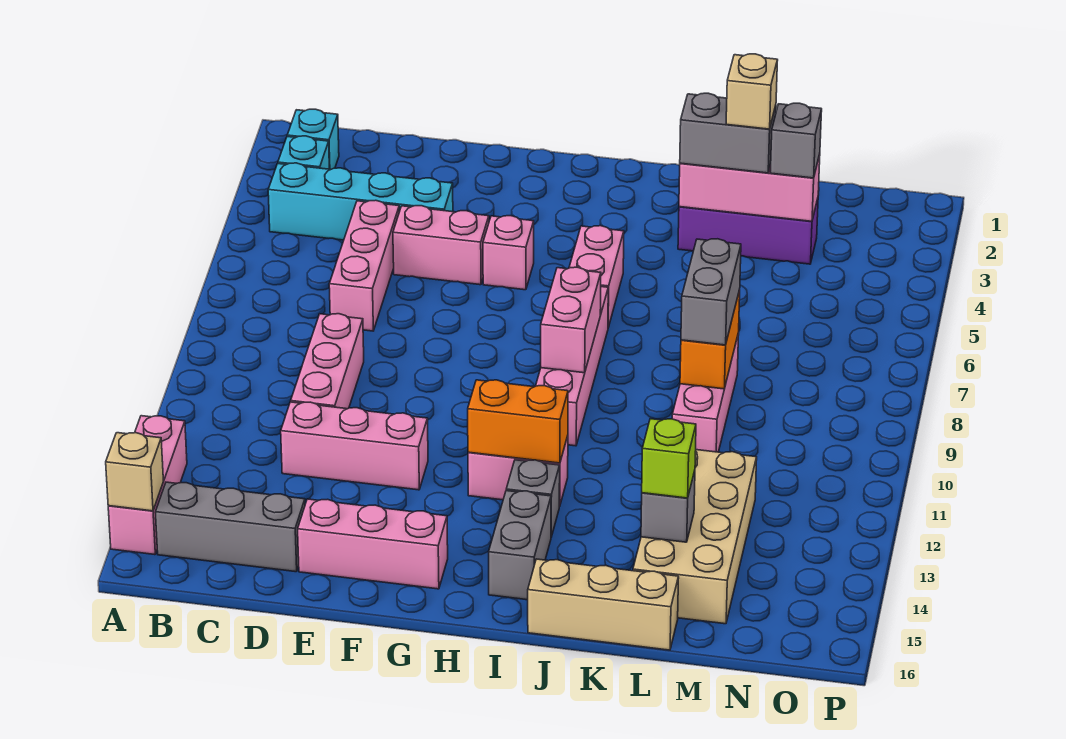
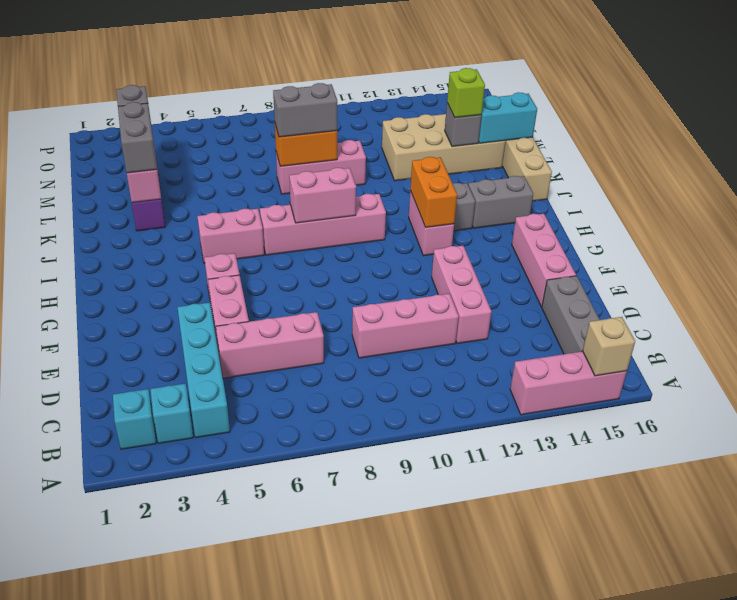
tan 1x1 brick [726,54,778,129] -> none
none -> cyan 1x2 brick [479,92,537,143]

